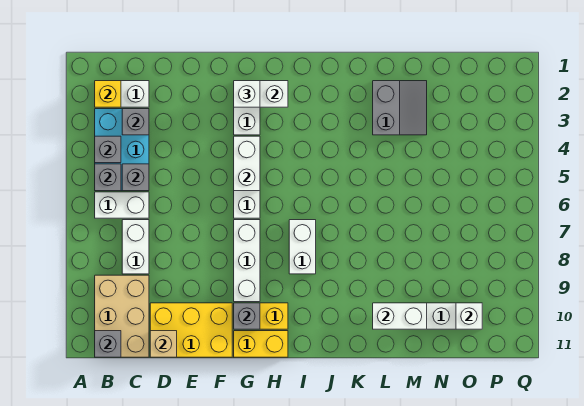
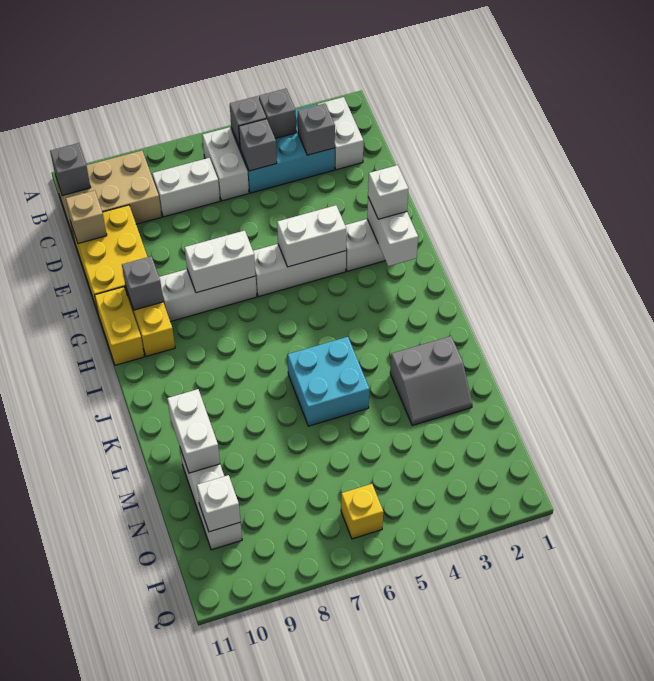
yellow 1x1 brick [95,81,121,107] -> yellow 1x1 brick moved to [341,484,383,539]
white 1x2 brick [289,220,316,274] -> white 1x2 brick moved to [185,230,256,293]
none -> cyan 2x2 brick [288,337,369,426]

